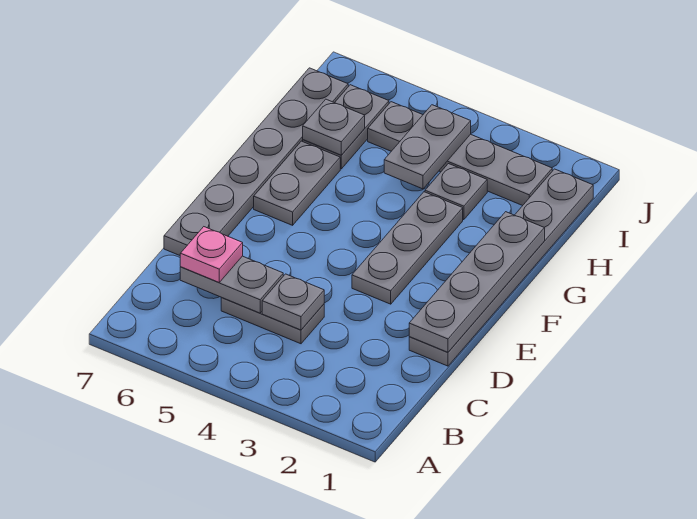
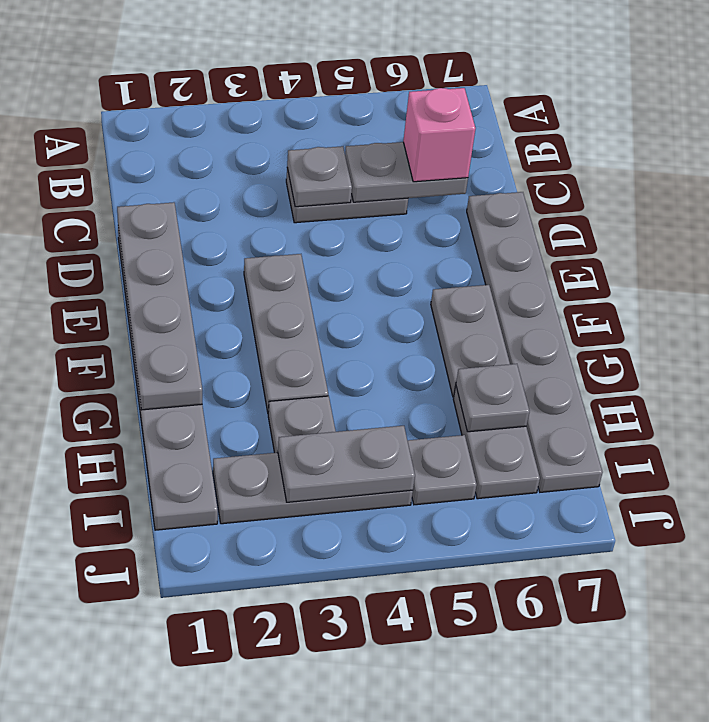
pink 1x1 plate [180,227,243,282] -> pink 1x1 brick [403,88,476,182]
grey 1x2 plate [384,105,471,189] -> grey 1x2 plate turned to [278,426,415,502]

